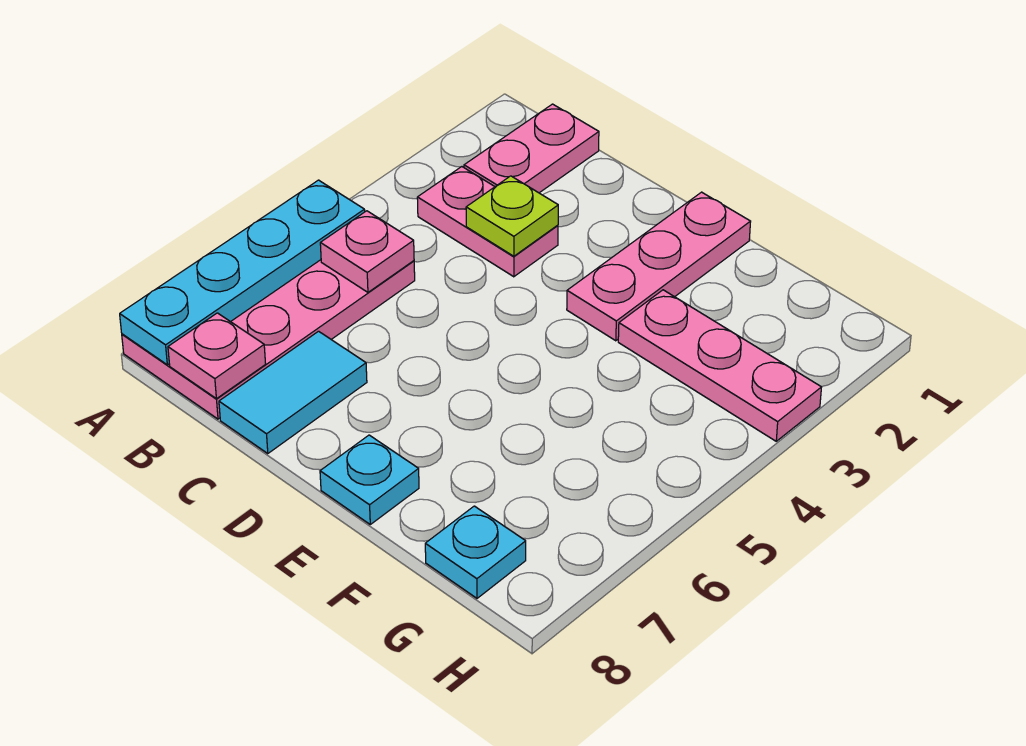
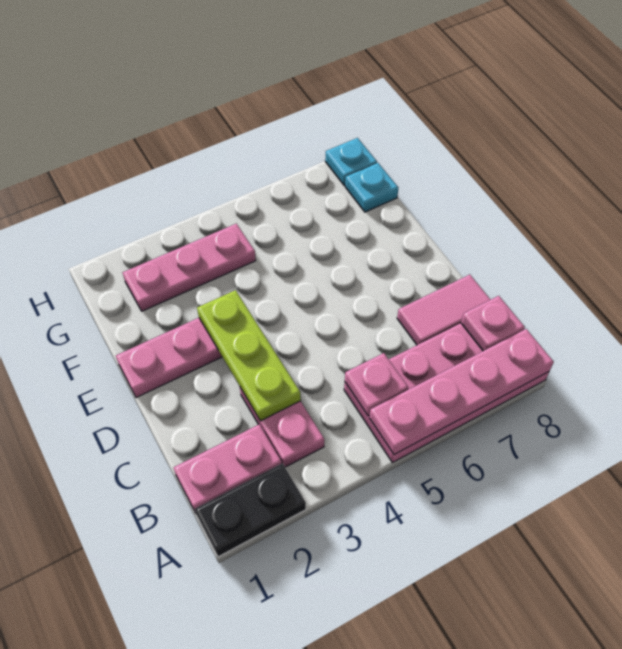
none -> black 1x2 plate [195,463,306,557]
cyan 1x4 plate [120,180,365,365] -> pink 1x4 plate [369,329,554,454]
lime 1x1 plate [466,176,558,256] -> lime 1x3 plate [197,290,301,421]
cyan 1x2 tile [219,331,367,453] -> pink 1x2 tile [397,275,491,345]
cyan 1x1 plate [320,435,419,524] -> cyan 1x1 plate moved to [325,138,377,186]
pink 1x3 plate [618,290,822,441] -> pink 1x3 plate turned to [123,224,256,311]

